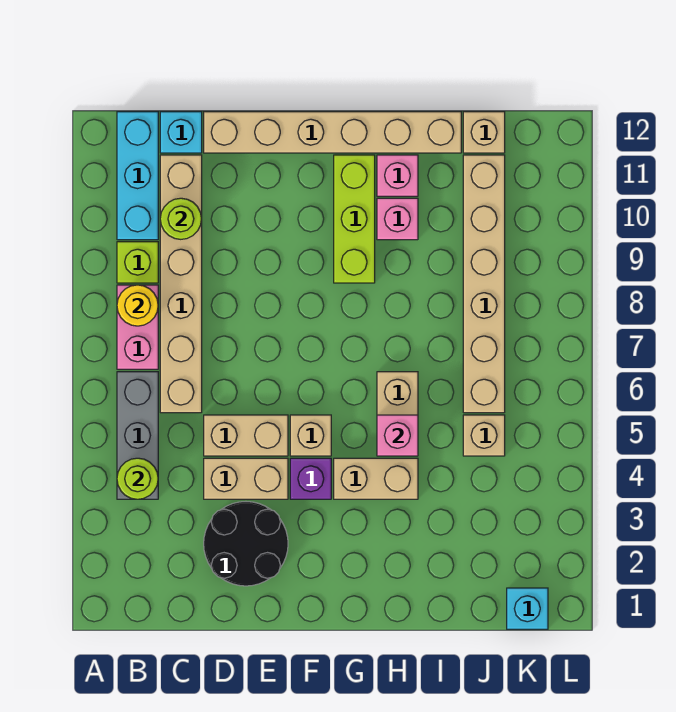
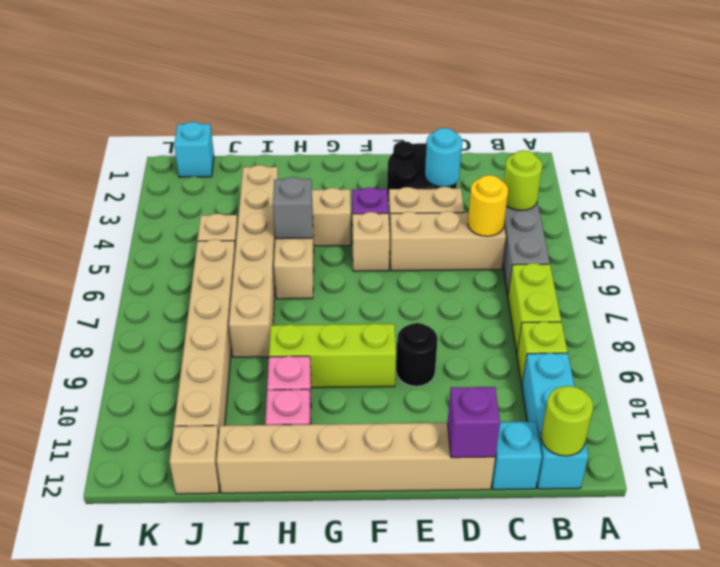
pink 1x2 brick [117,285,158,369] -> lime 1x2 brick [508,263,561,353]
yellow 1x1 round brick [117,285,158,326] -> yellow 1x1 round brick moved to [468,175,508,236]
tan 1x6 brick [160,155,202,413] -> tan 1x6 brick moved to [229,165,278,357]
lime 1x1 round brick [160,198,202,239] -> lime 1x1 round brick moved to [541,386,593,456]
none -> cyan 1x1 round brick [425,128,462,187]
tan 1x2 brick [204,415,288,456] -> tan 1x3 brick [390,211,506,271]
none -> purple 1x1 brick [448,387,500,458]
none -> black 1x1 round brick [396,323,438,386]
lime 1x3 brick [334,155,375,283] -> lime 1x3 brick turned to [269,323,396,388]
pink 1x1 brick [377,415,418,456] -> grey 1x1 brick [273,177,313,239]

